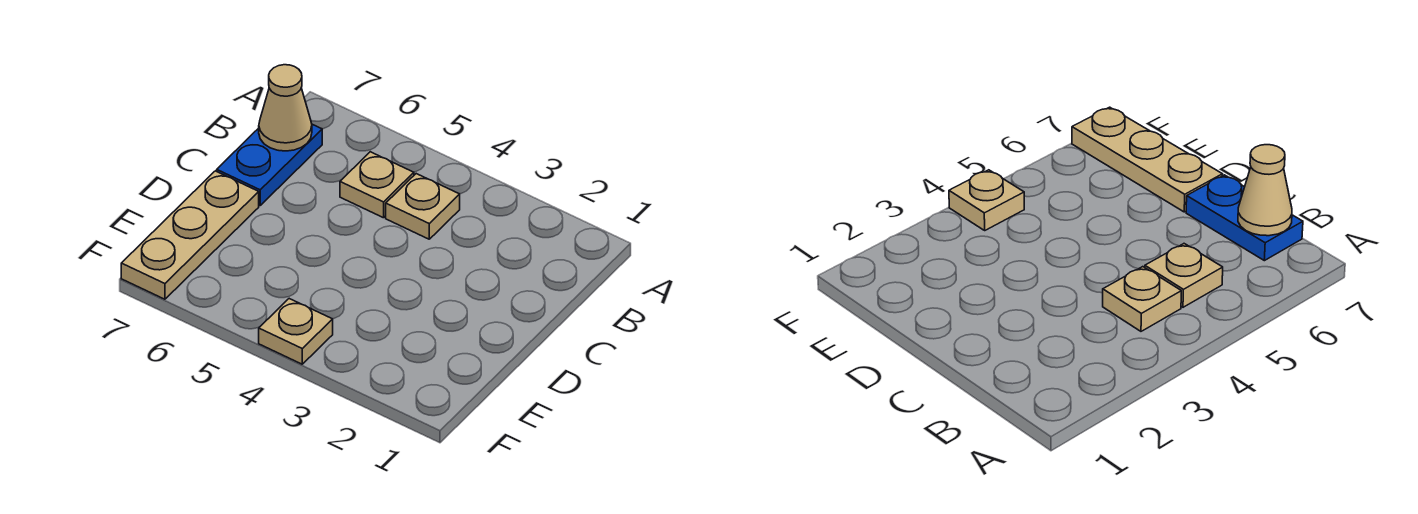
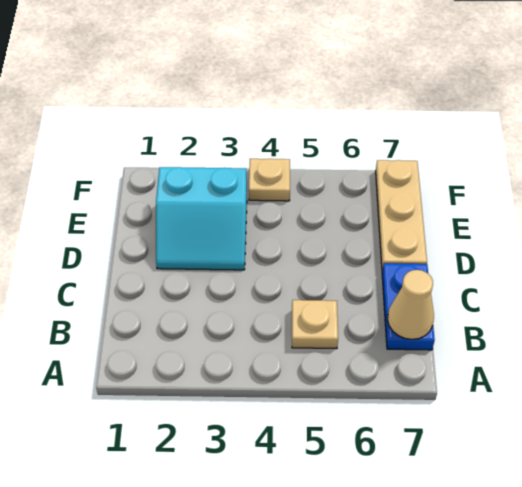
tan 1x1 plate [386,174,460,239] -> none
none -> cyan 2x2 slope [156,167,247,270]

